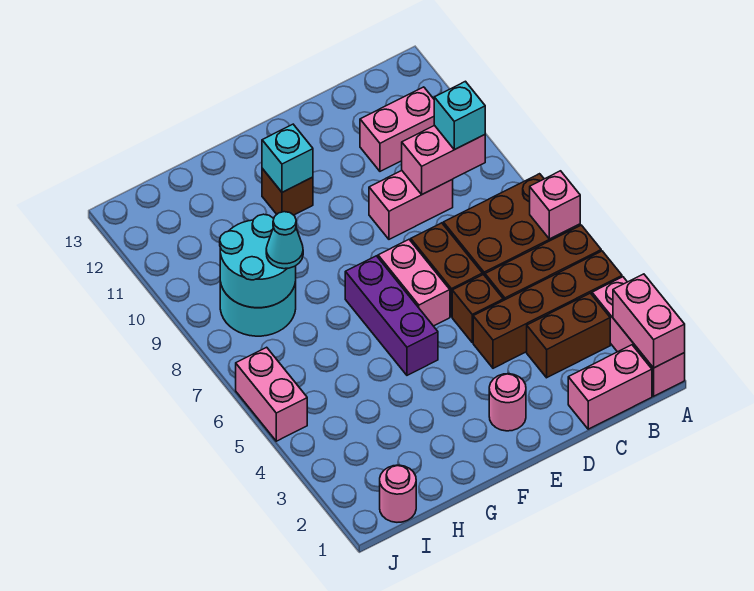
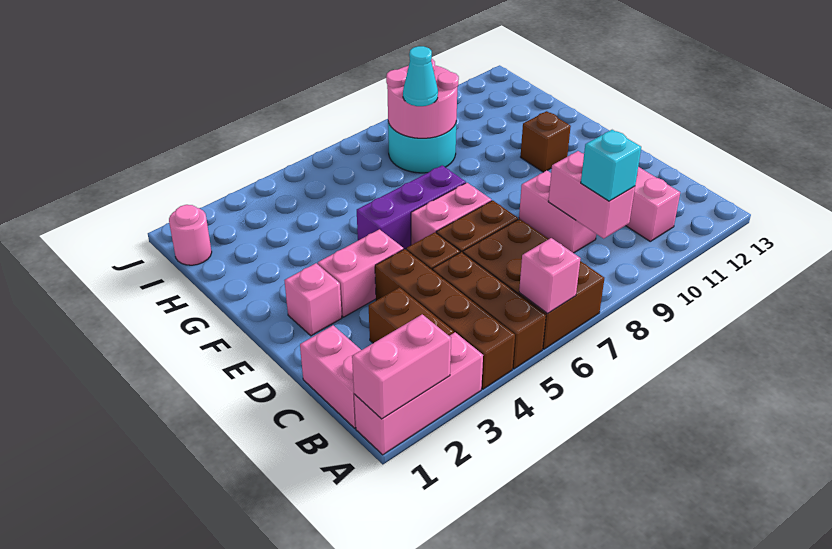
pink 1x1 round brick [489,374,526,431] -> pink 1x1 brick [284,263,342,336]
cyan 1x1 brick [262,124,313,192] -> none
cyan 2x2 round brick [220,214,296,308] -> pink 2x2 round brick [386,59,459,138]
pink 1x2 brick [236,347,307,441] -> pink 1x2 brick moved to [318,229,403,317]

